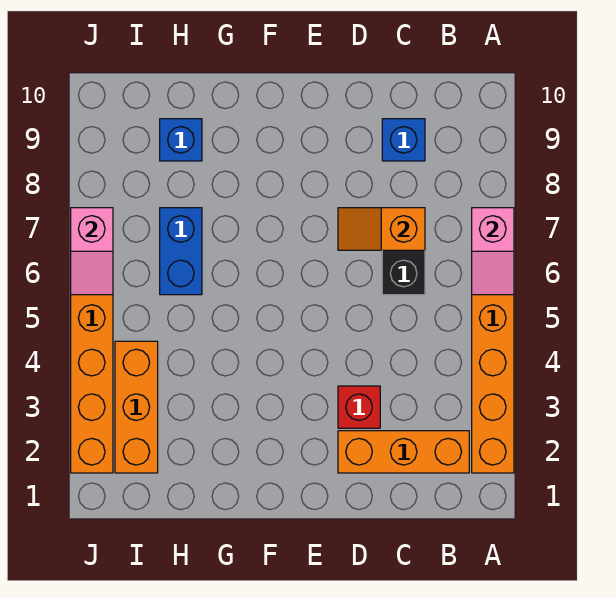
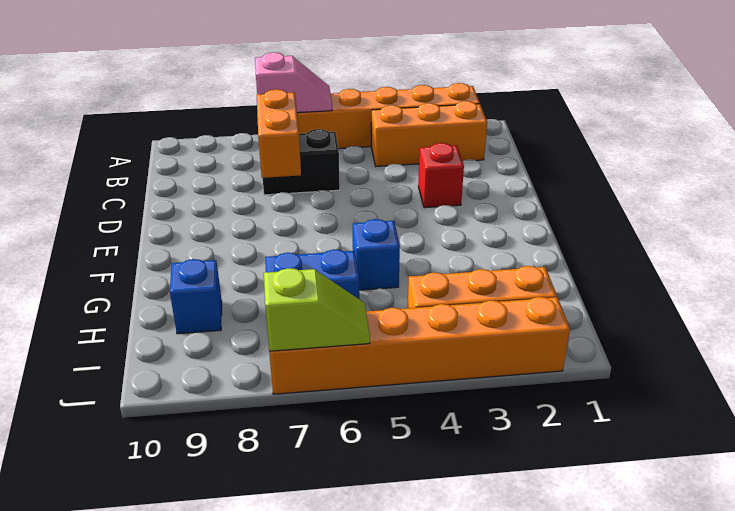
orange 1x3 brick [338,431,469,473] -> orange 1x3 brick turned to [371,101,487,166]
orange 1x2 slope [338,208,425,250] -> orange 1x2 brick [257,89,301,178]
blue 1x1 brick [382,119,425,161] -> blue 1x1 brick moved to [353,219,400,290]
pink 1x2 slope [71,208,113,295] -> lime 1x2 slope [264,268,370,351]

